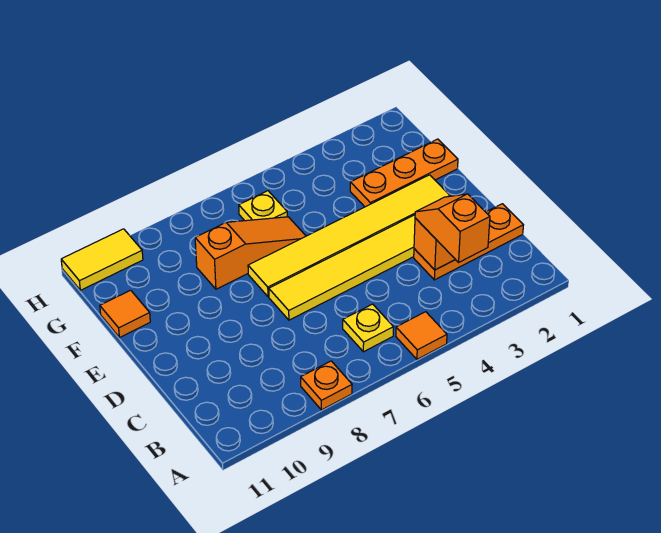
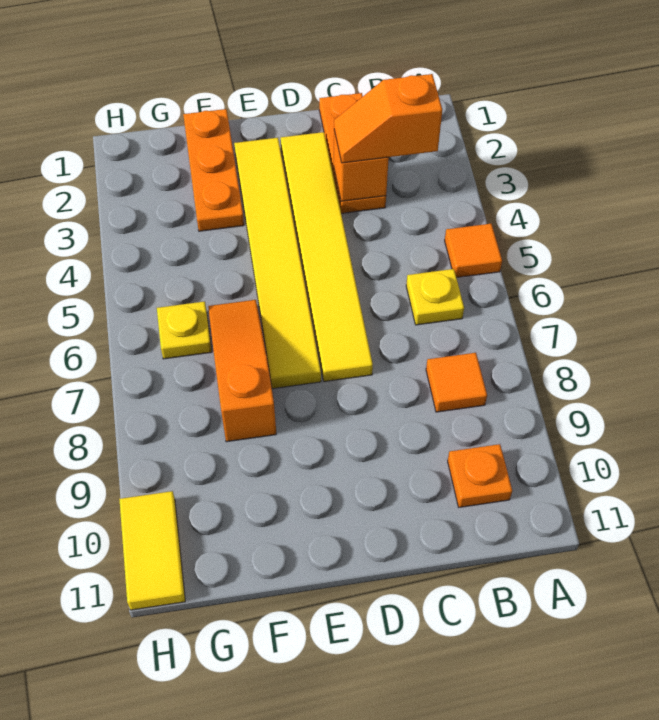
orange 1x1 plate [301,361,352,410] -> orange 1x1 plate moved to [448,444,512,507]
orange 1x1 tile [100,290,150,338] -> orange 1x1 tile moved to [426,353,487,412]

